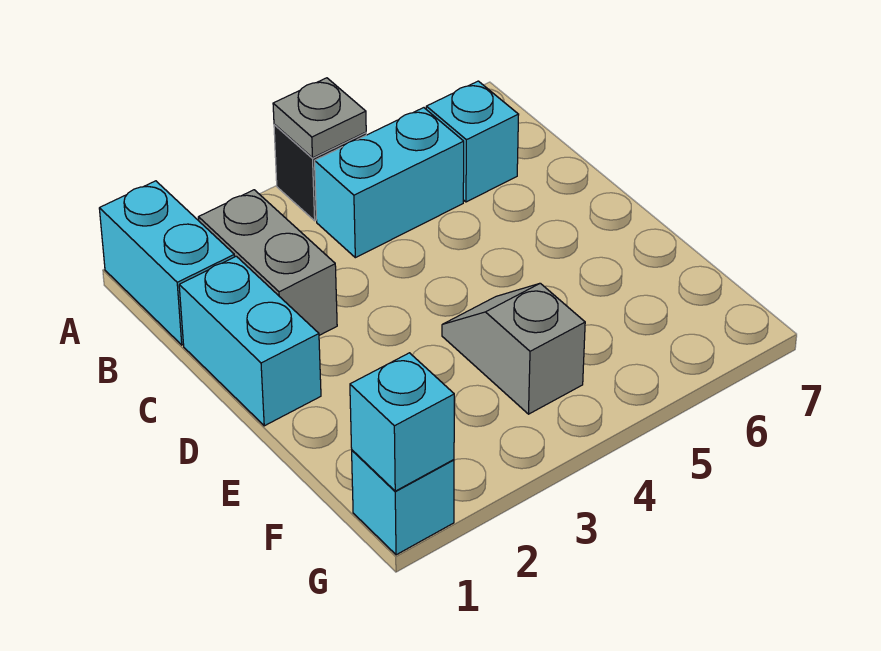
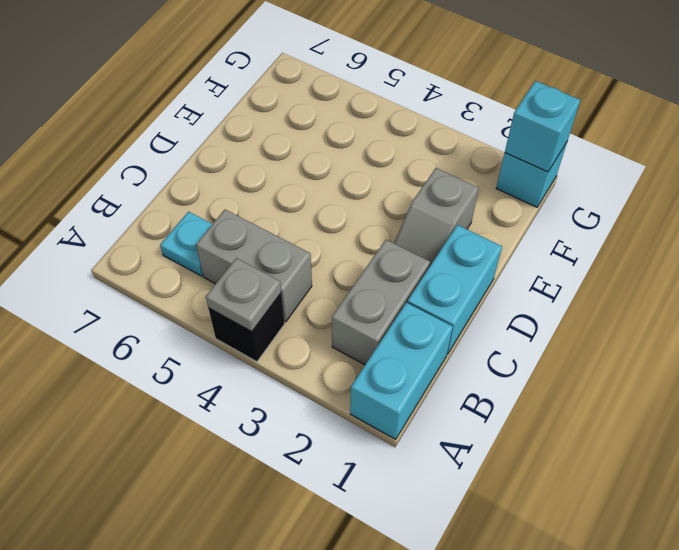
cyan 1x2 brick [315,108,464,258] -> grey 1x2 brick [196,210,312,322]
cyan 1x1 brick [426,81,519,202] -> cyan 1x1 plate [160,212,212,276]
grey 1x2 slope [442,283,585,414] -> grey 1x2 slope moved to [394,168,479,267]

